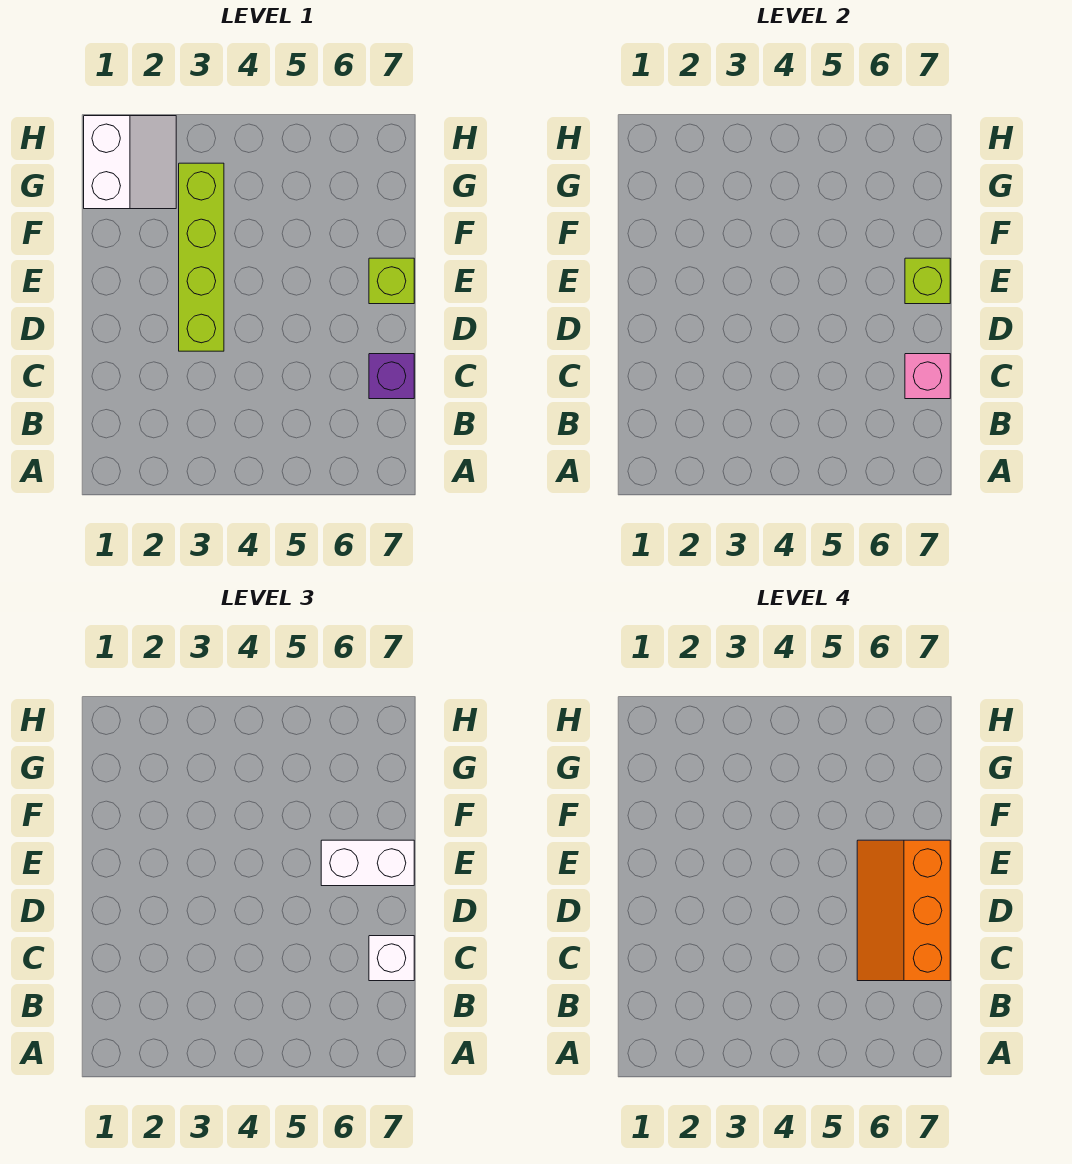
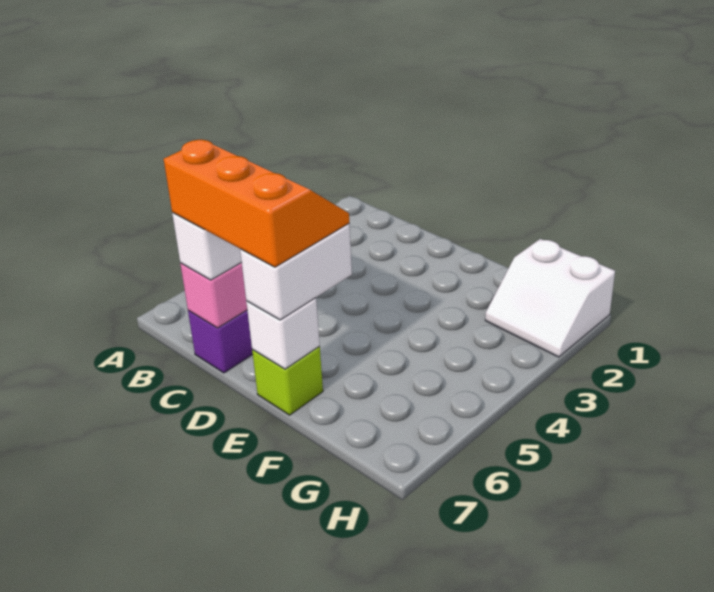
lime 1x4 brick [179,163,224,351] -> none
lime 1x1 brick [905,258,950,304] -> white 1x1 brick [246,298,320,369]

